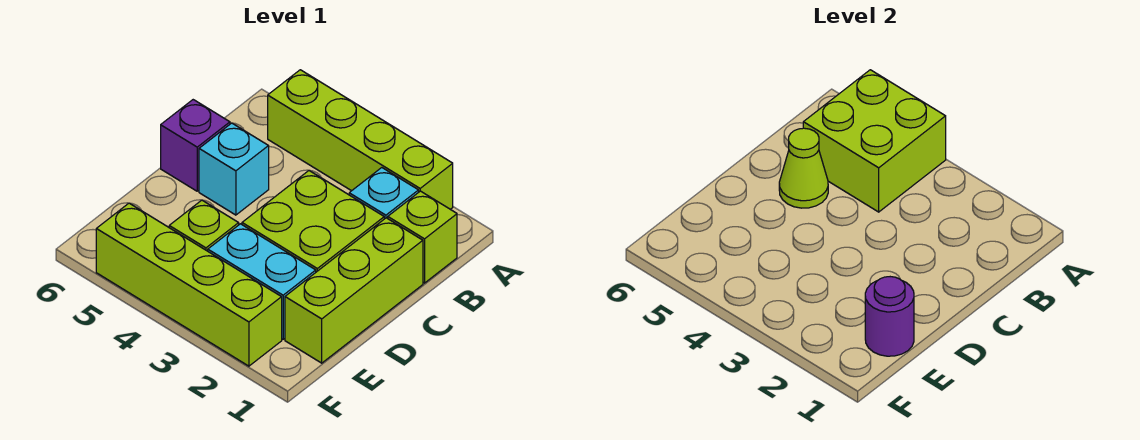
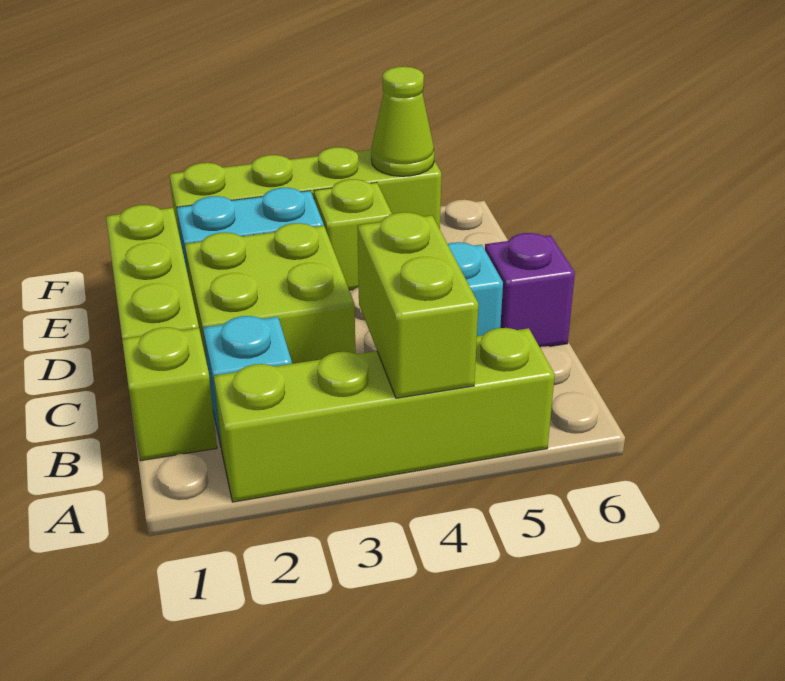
lime 2x2 brick [803,70,946,212] -> lime 1x2 brick [357,212,478,398]
lime 1x1 cone [779,128,828,208] -> lime 1x1 cone moved to [371,67,434,176]
purple 1x1 round brick [865,277,914,356] -> none

